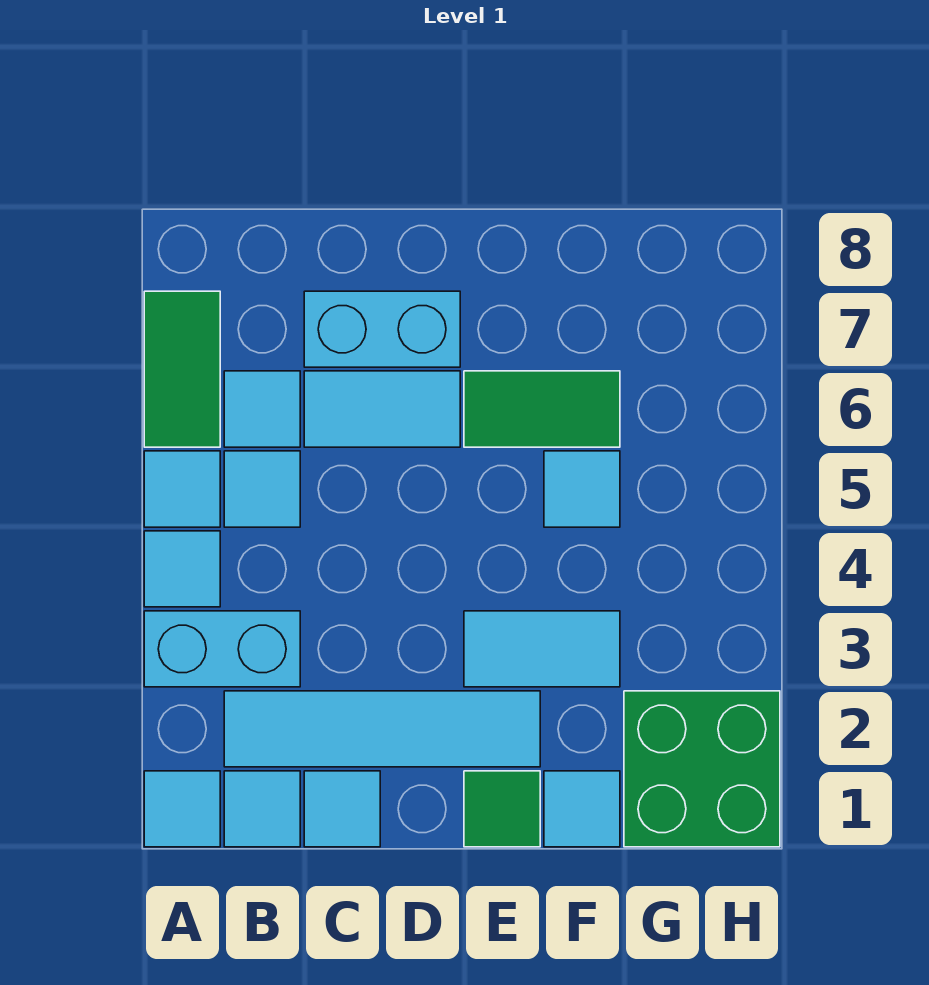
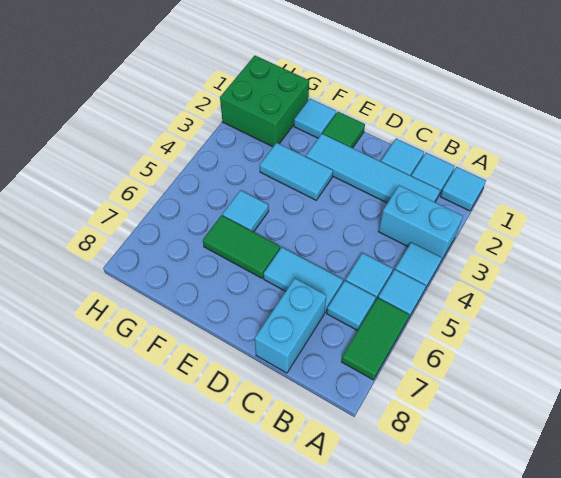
cyan 1x2 brick [304,291,460,367] -> cyan 1x2 brick turned to [255,278,326,373]

